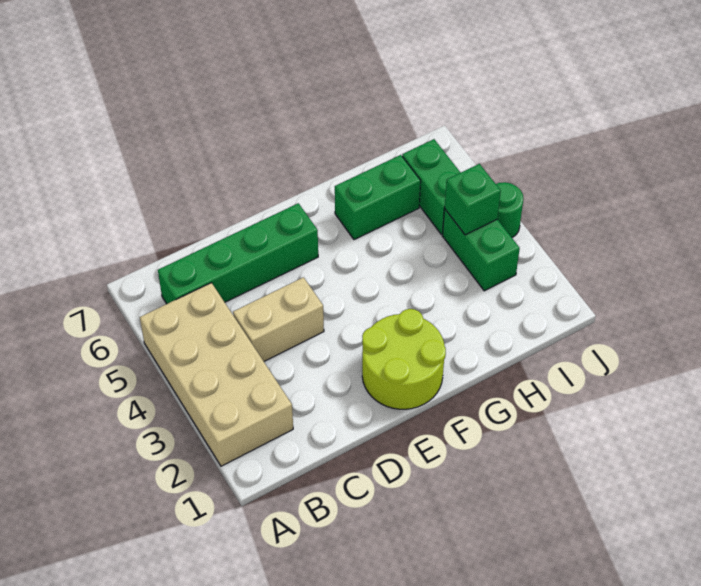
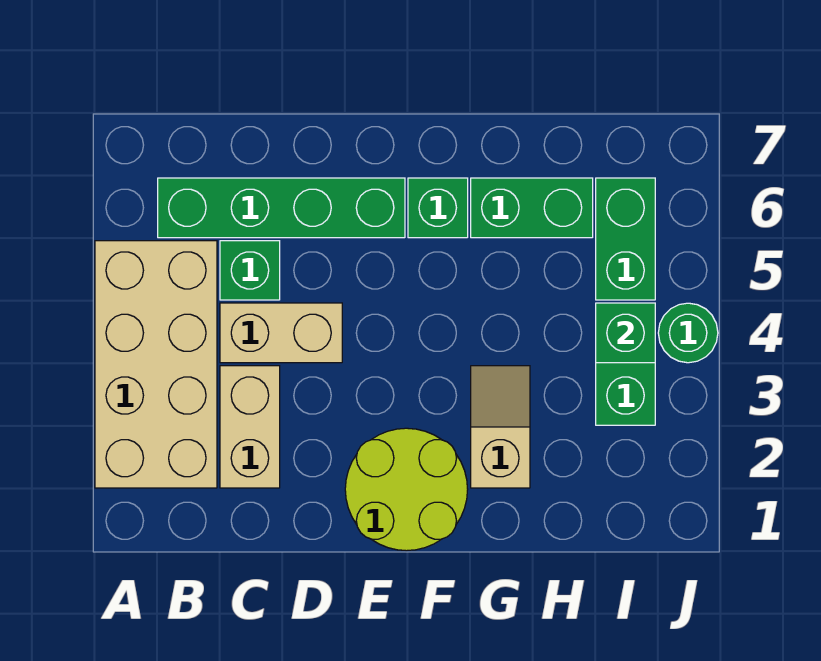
none -> tan 1x2 brick [220,366,280,488]
none -> green 1x1 brick [220,241,280,300]
none -> green 1x1 brick [408,178,468,238]
none -> tan 1x2 slope [471,366,530,488]

